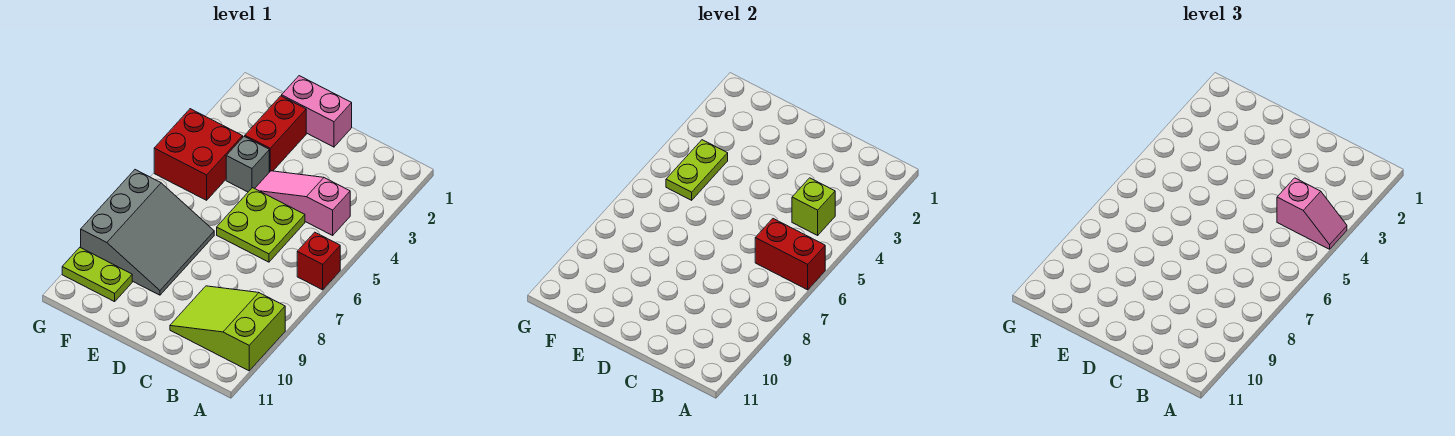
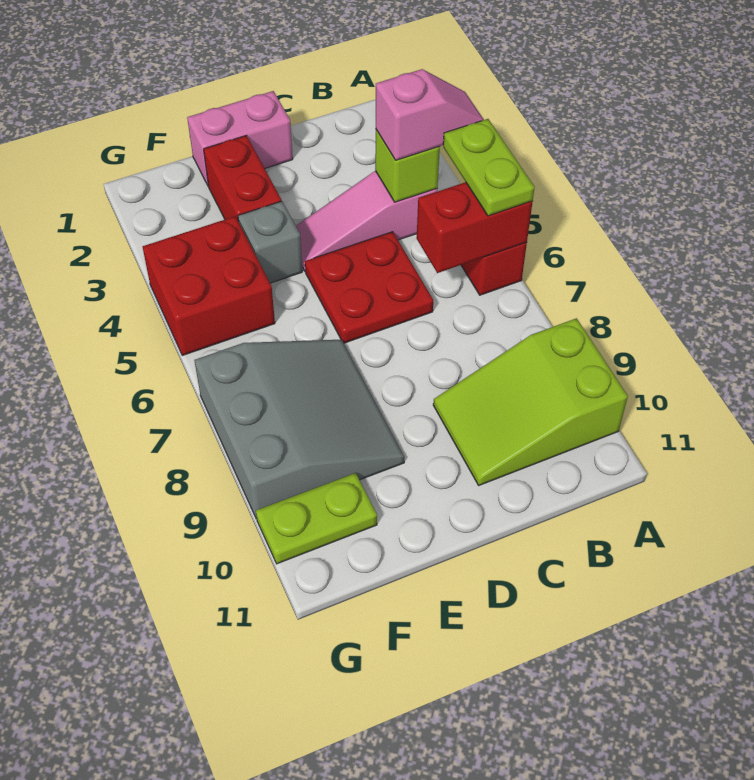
lime 2x2 plate [217,188,305,262] -> red 2x2 plate [305,232,433,343]
lime 1x2 plate [666,140,728,200] -> lime 1x2 plate moved to [443,119,535,216]

